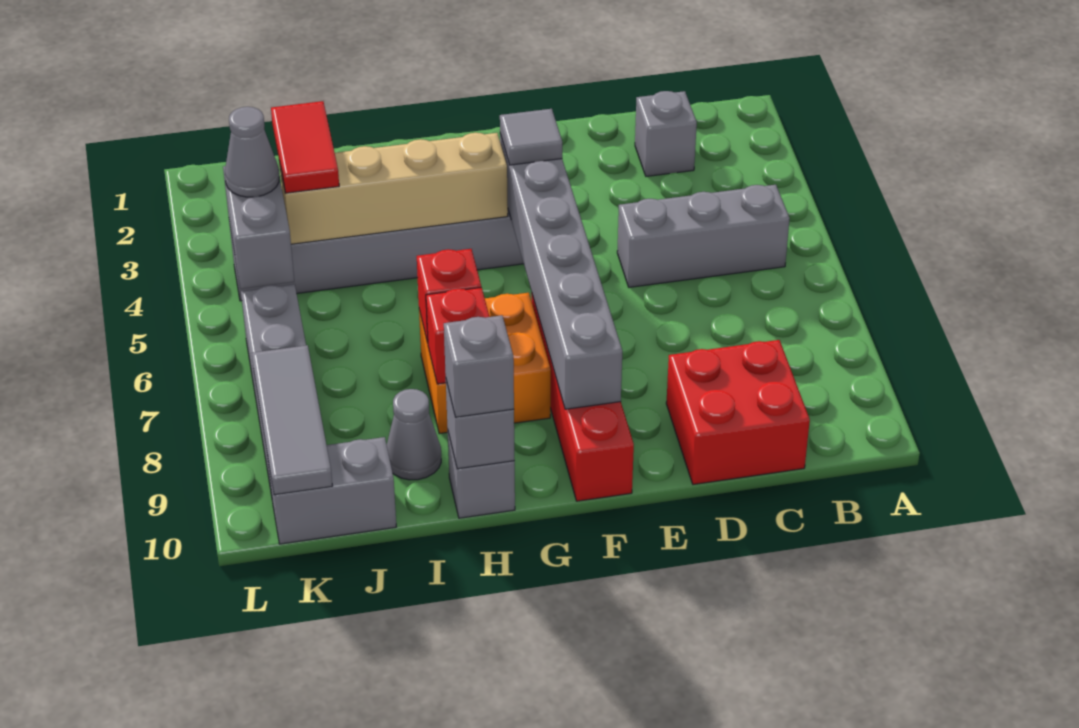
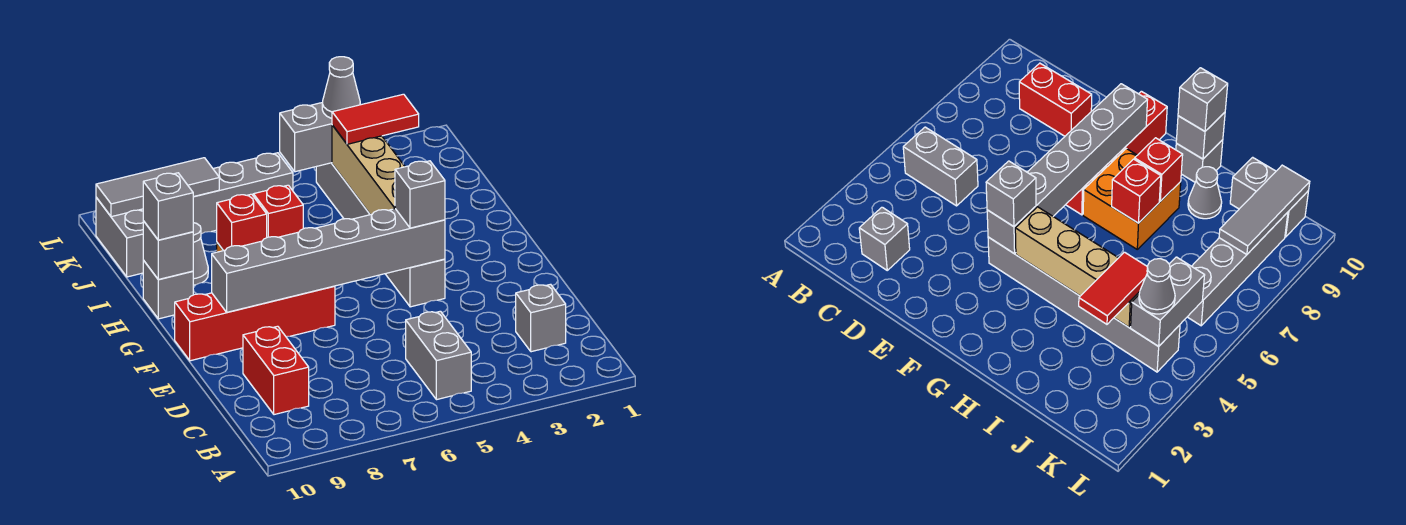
grey 1x3 brick [617,185,790,287] -> grey 1x2 brick [406,311,471,400]
red 2x2 brick [666,340,810,484] -> red 1x2 brick [243,326,309,415]
grey 1x1 tile [500,109,562,165] -> grey 1x1 brick [395,161,445,228]

